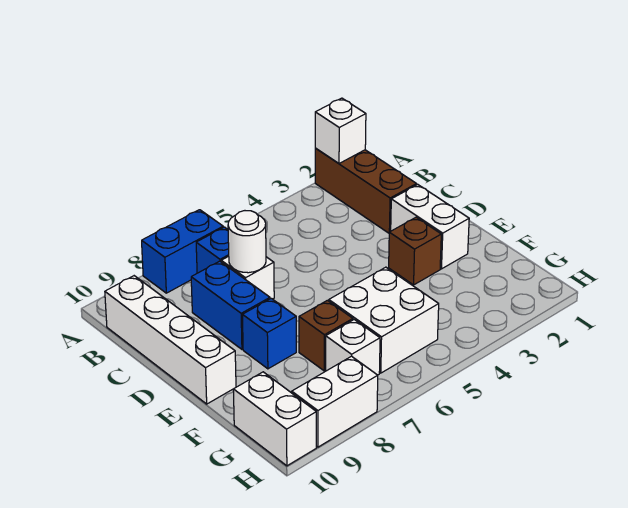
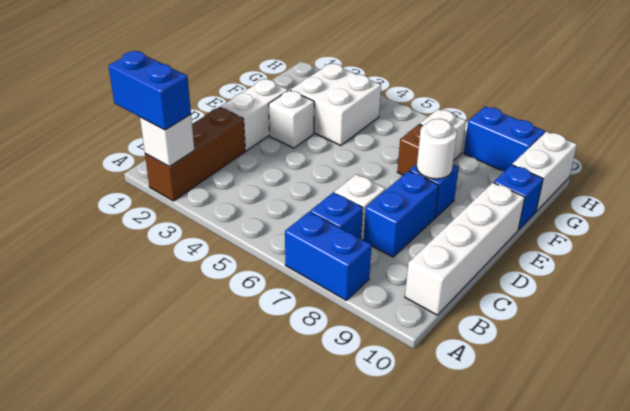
none -> blue 1x2 brick [108,51,191,130]
white 1x1 round brick [228,211,266,273] -> white 1x1 round brick moved to [417,119,457,179]
brown 1x1 brick [389,217,441,285] -> white 1x1 brick [269,90,314,148]
white 2x2 brick [329,267,439,373] -> white 2x2 brick moved to [291,63,381,146]
none -> blue 1x1 brick [494,165,543,230]
white 1x2 brick [292,356,378,447] -> blue 1x2 brick [464,106,545,171]

